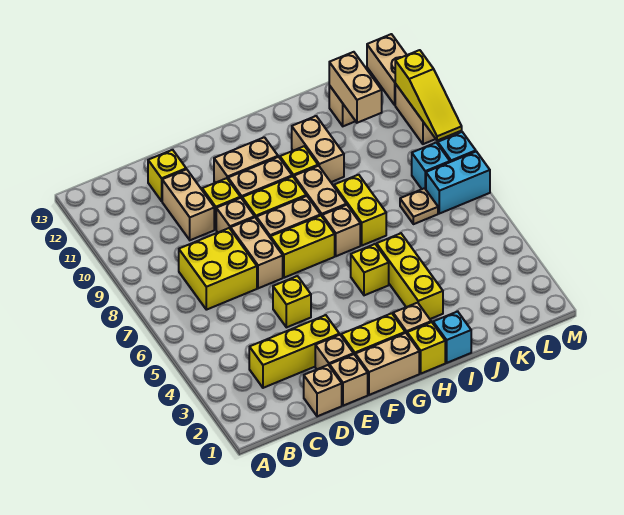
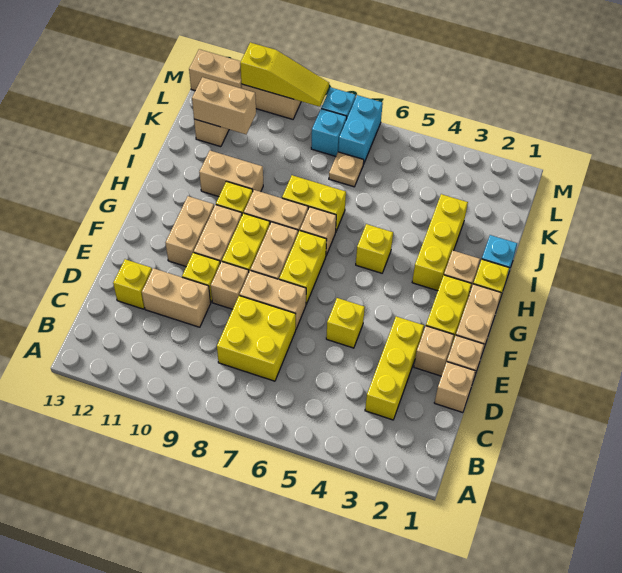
yellow 1x3 brick [377,233,443,319] -> yellow 1x3 brick turned to [412,194,468,291]

